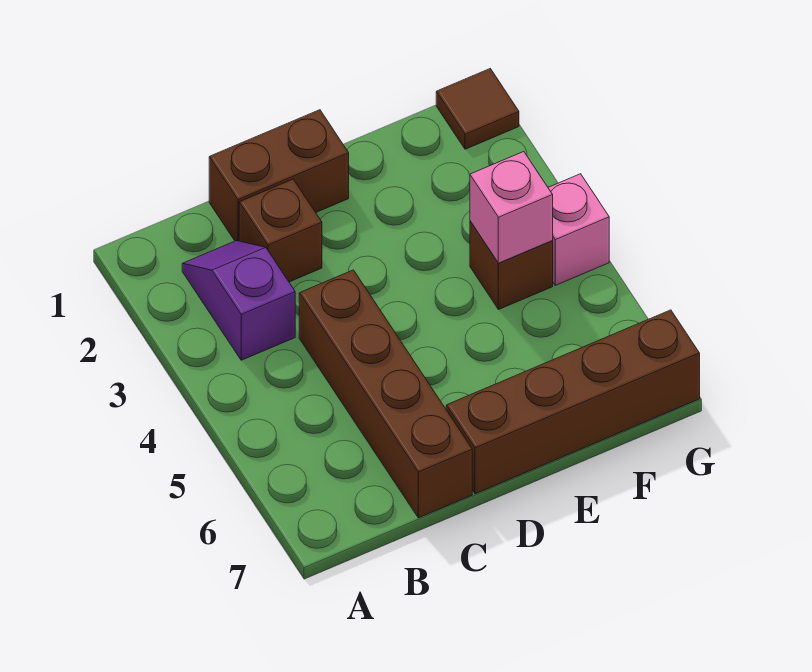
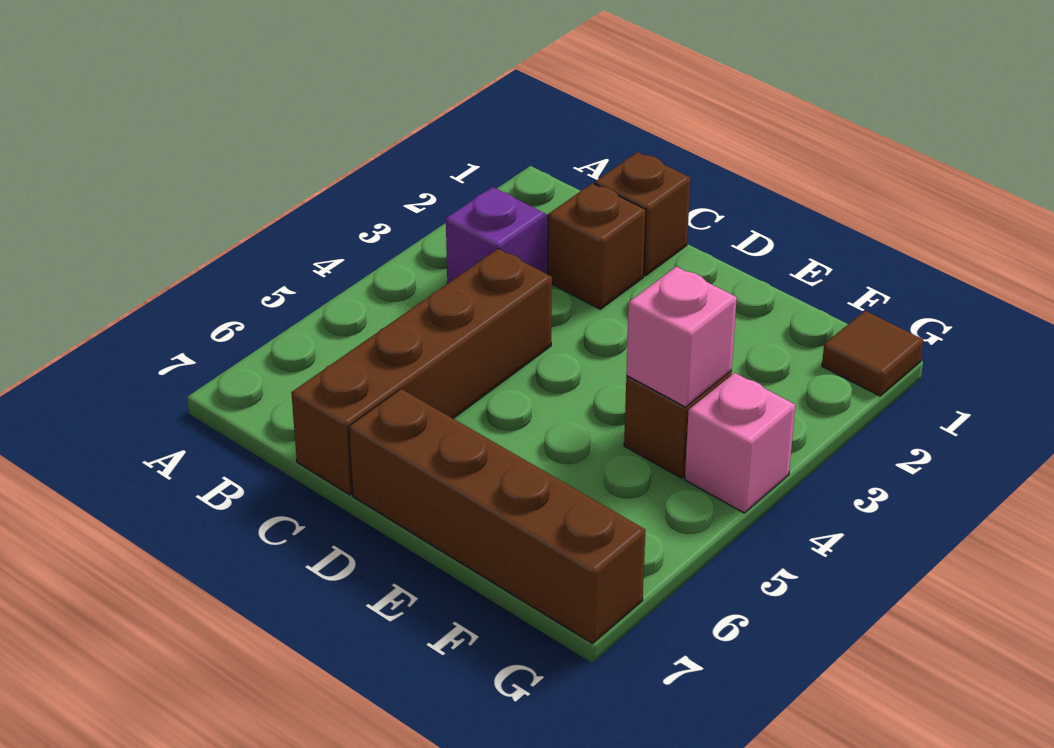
brown 1x2 brick [209,110,349,241] -> brown 1x1 brick [595,152,690,276]

